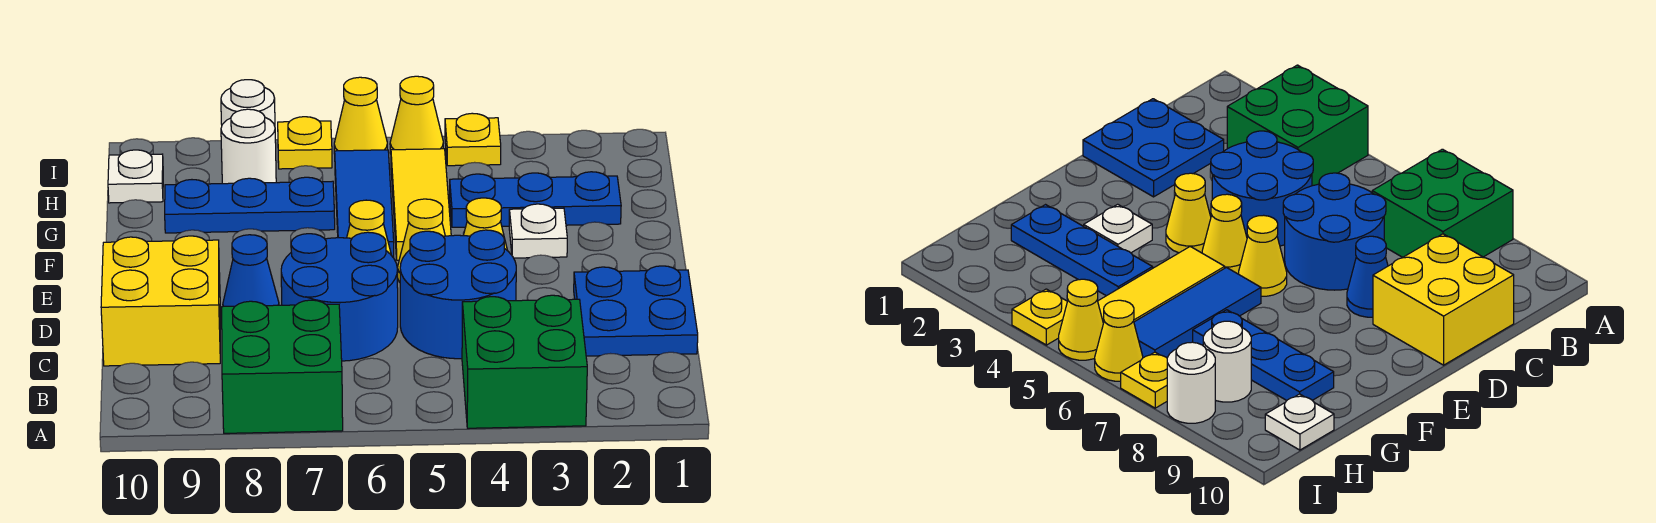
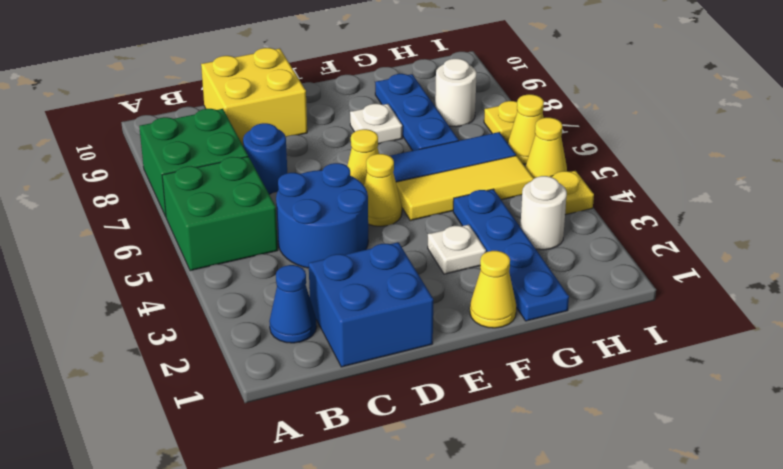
green 2x2 brick [462,295,587,428] -> green 2x2 brick moved to [162,157,278,271]
blue 2x2 plate [574,266,698,356] -> blue 2x2 brick [309,242,433,367]
blue 2x2 round brick [281,232,398,361] -> blue 1x1 round brick [243,123,287,194]
blue 1x1 cone [223,235,279,306] -> blue 1x1 cone moved to [269,265,317,343]
yellow 1x1 cone [463,198,507,250] -> yellow 1x1 cone moved to [470,251,516,328]
blue 1x3 plate [450,172,621,227] -> blue 1x4 plate [453,189,569,321]
white 1x1 plate [108,150,163,203] -> white 1x1 plate moved to [350,104,402,144]
white 1x1 round brick [221,80,275,126] -> white 1x1 round brick moved to [520,176,567,250]

